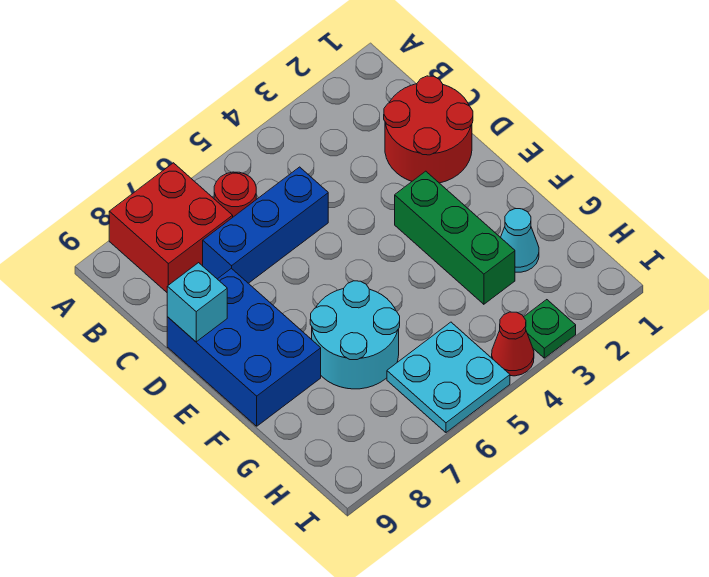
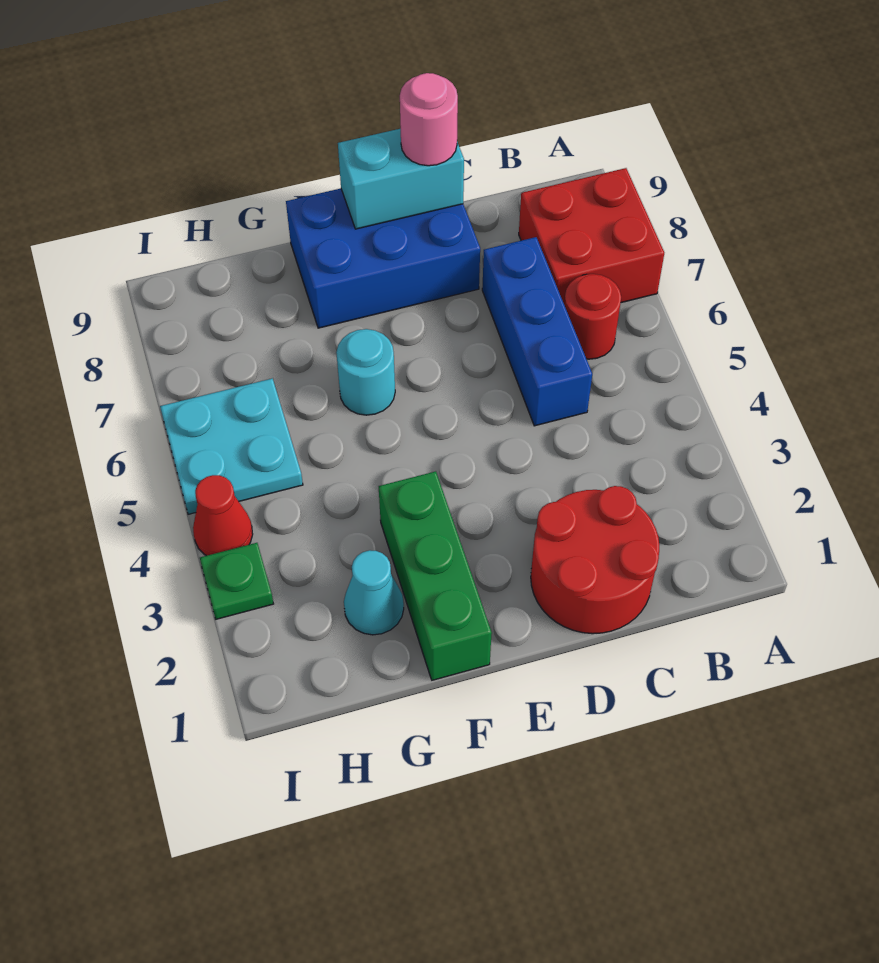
cyan 1x1 brick [167,263,227,342] -> cyan 1x2 brick [338,129,464,229]
none -> pink 1x1 round brick [400,73,458,166]
green 1x3 brick [395,171,515,304] -> green 1x3 brick turned to [379,471,492,680]
cyan 2x2 round brick [310,281,400,389] -> cyan 1x1 round brick [336,329,395,415]

